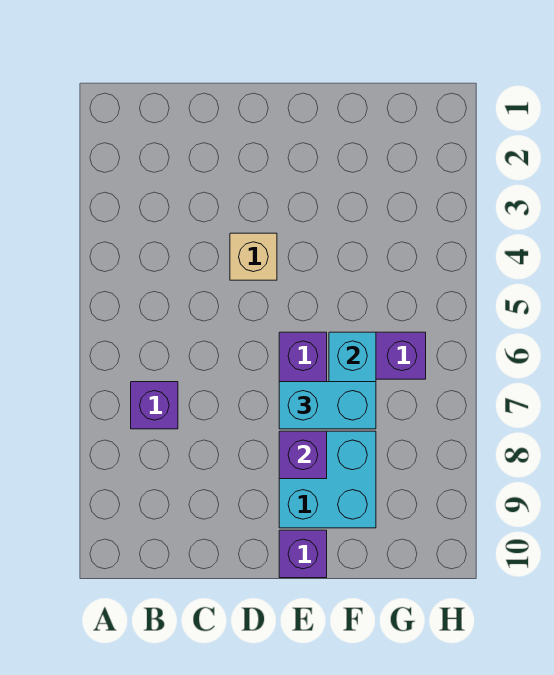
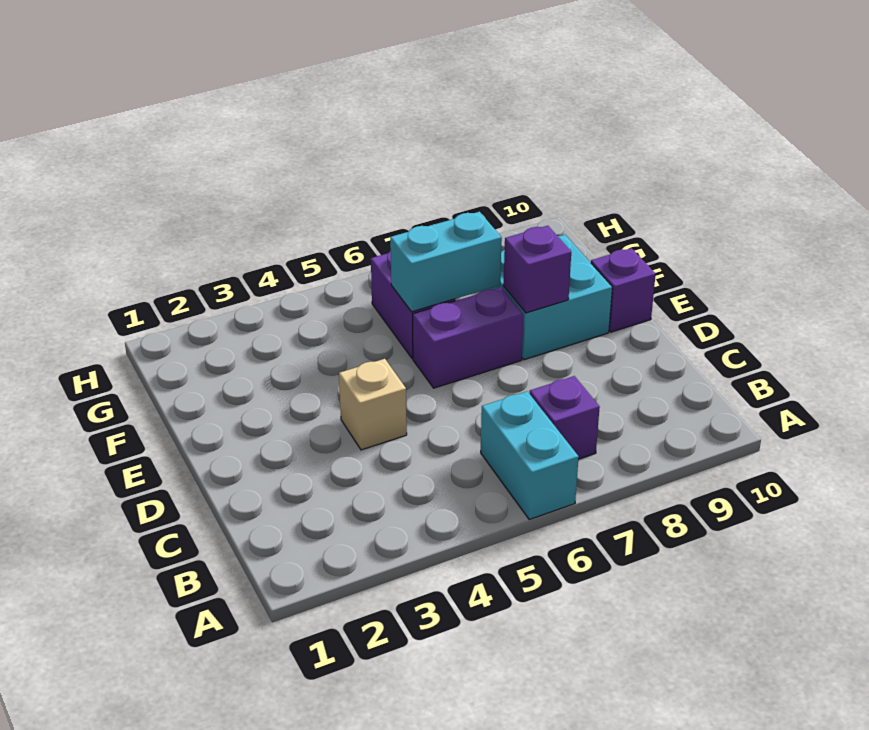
cyan 1x2 brick [279,382,376,429] -> cyan 1x2 brick moved to [481,391,579,520]

